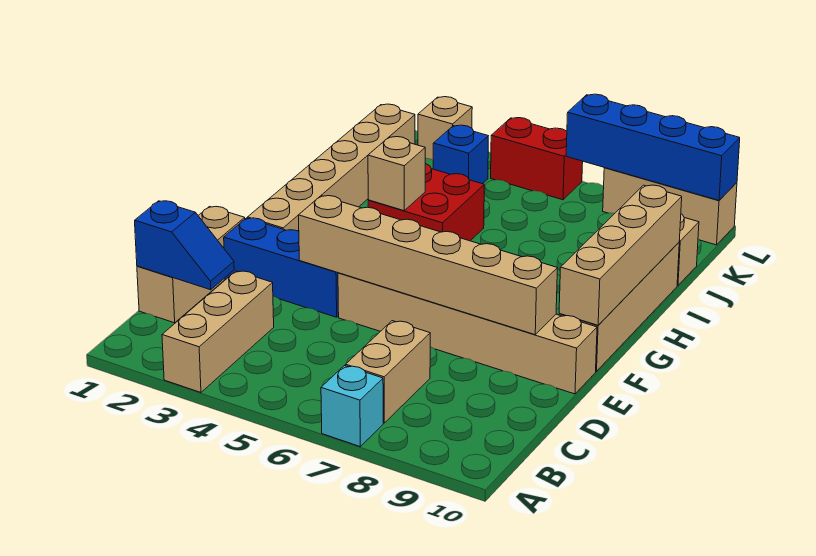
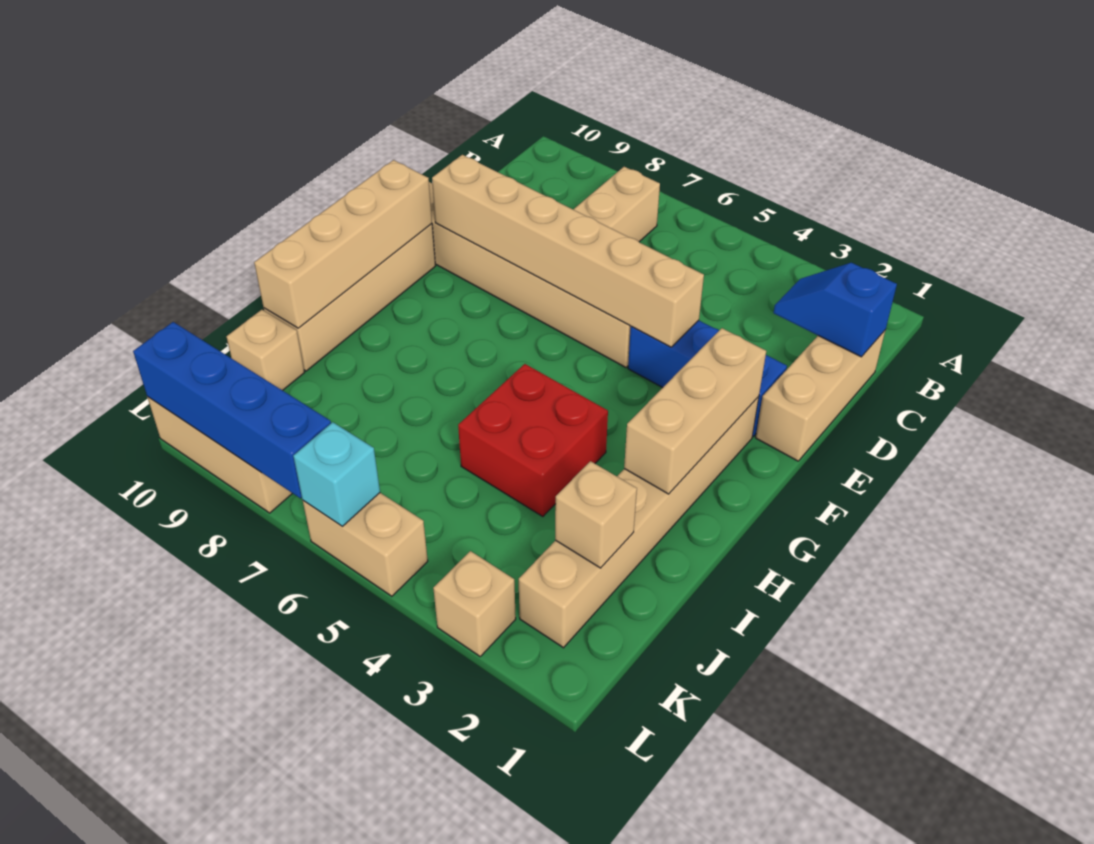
tan 1x3 brick [162,271,274,392] -> tan 1x3 brick moved to [624,328,766,494]
cyan 1x1 brick [321,366,383,446] -> cyan 1x1 brick moved to [293,422,380,526]
tan 1x1 brick [368,137,425,211] -> tan 1x1 brick moved to [555,461,637,568]
blue 1x1 brick [433,125,488,184] -> none
red 1x2 brick [491,118,583,200] -> tan 1x2 brick [303,493,428,596]

